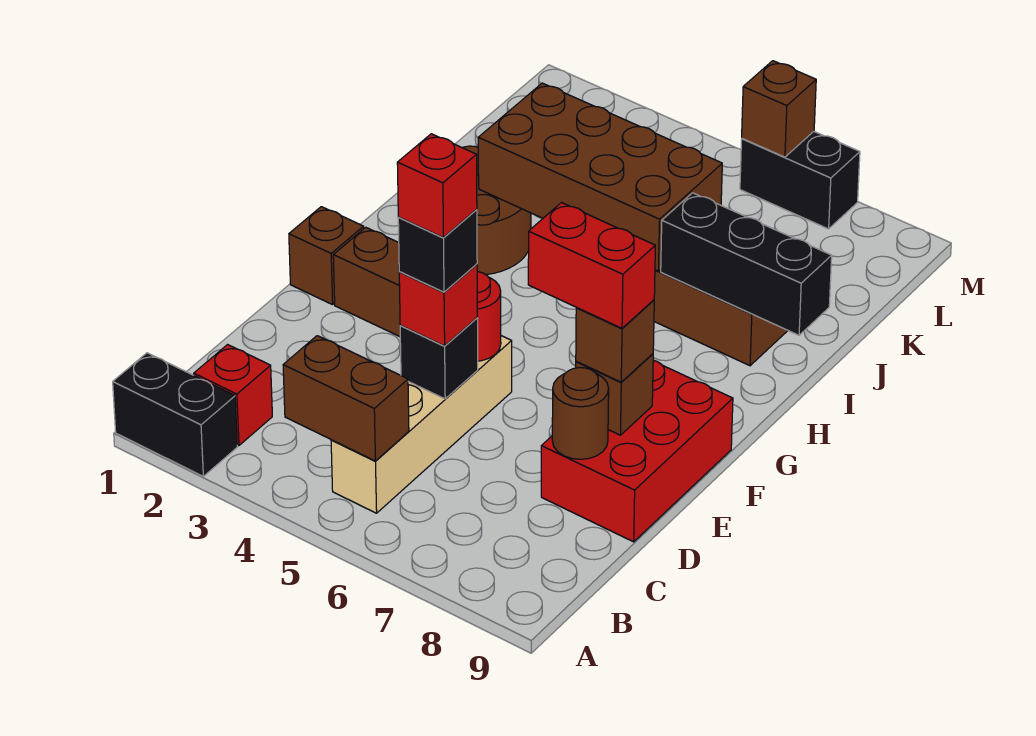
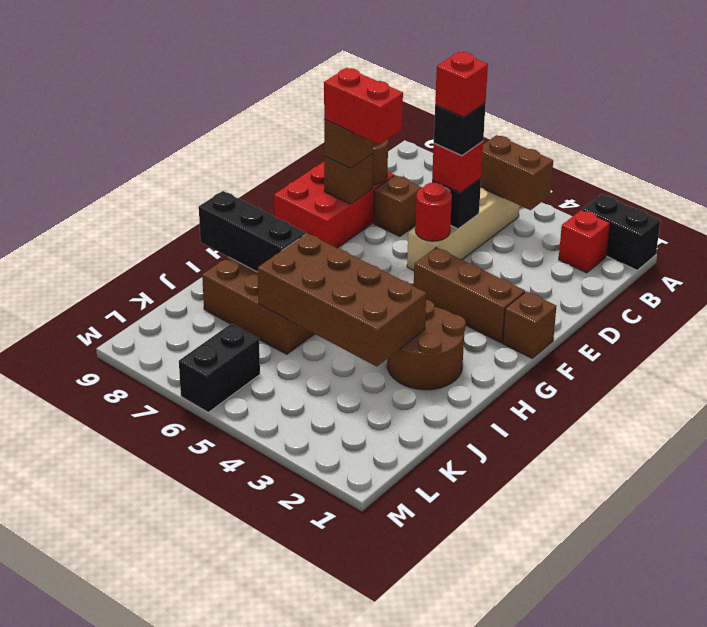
black 1x2 brick [740,132,860,229] -> black 1x2 brick turned to [179,324,260,412]
brown 1x1 brick [742,61,816,157] -> brown 1x1 brick moved to [374,175,422,236]

